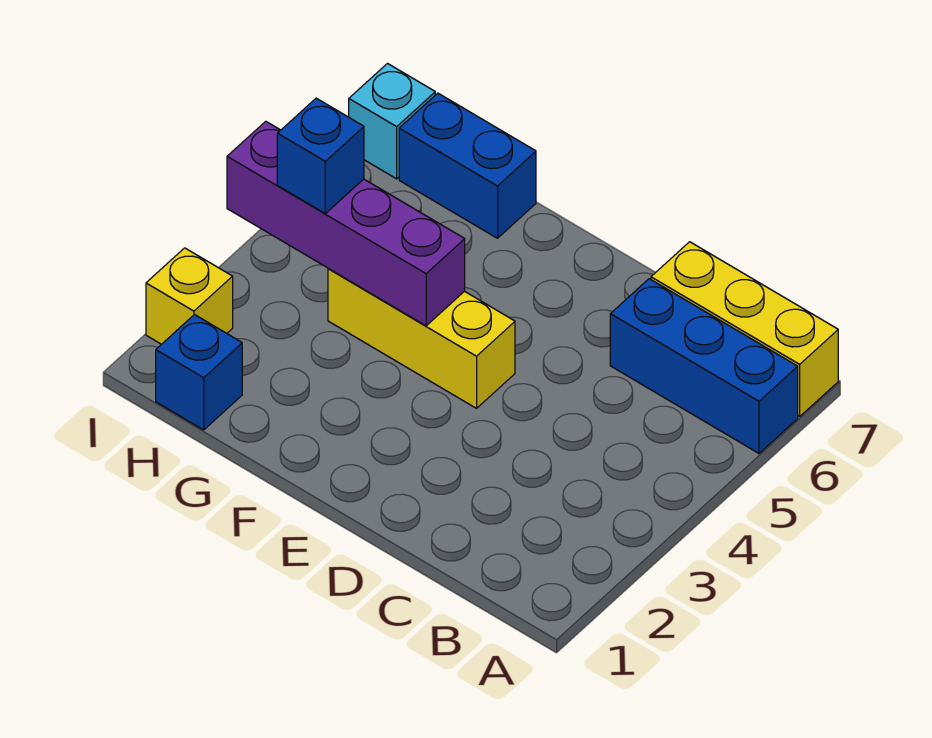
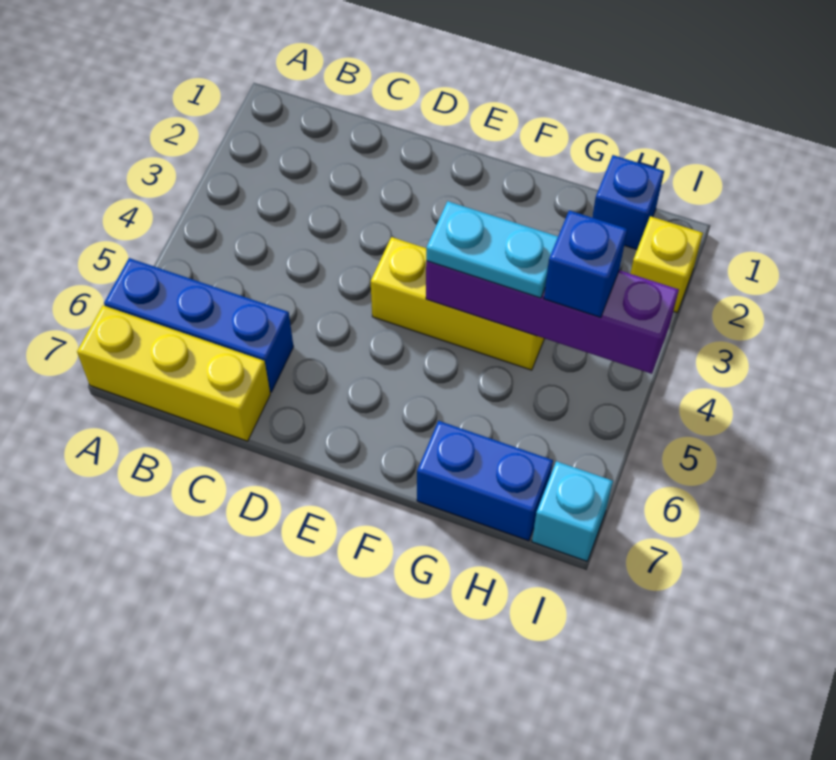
none -> cyan 1x2 plate [426,201,558,298]

